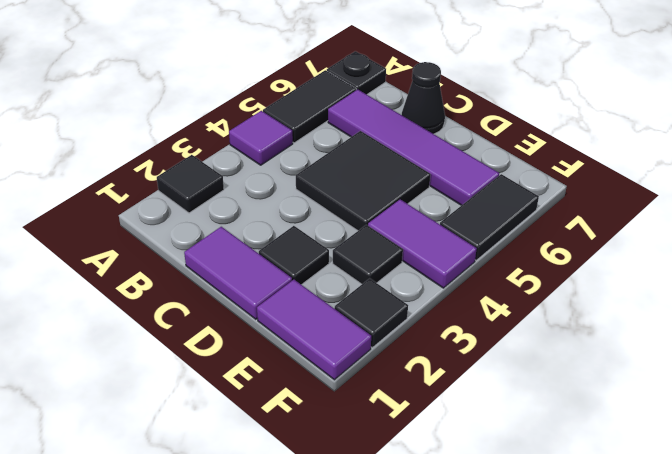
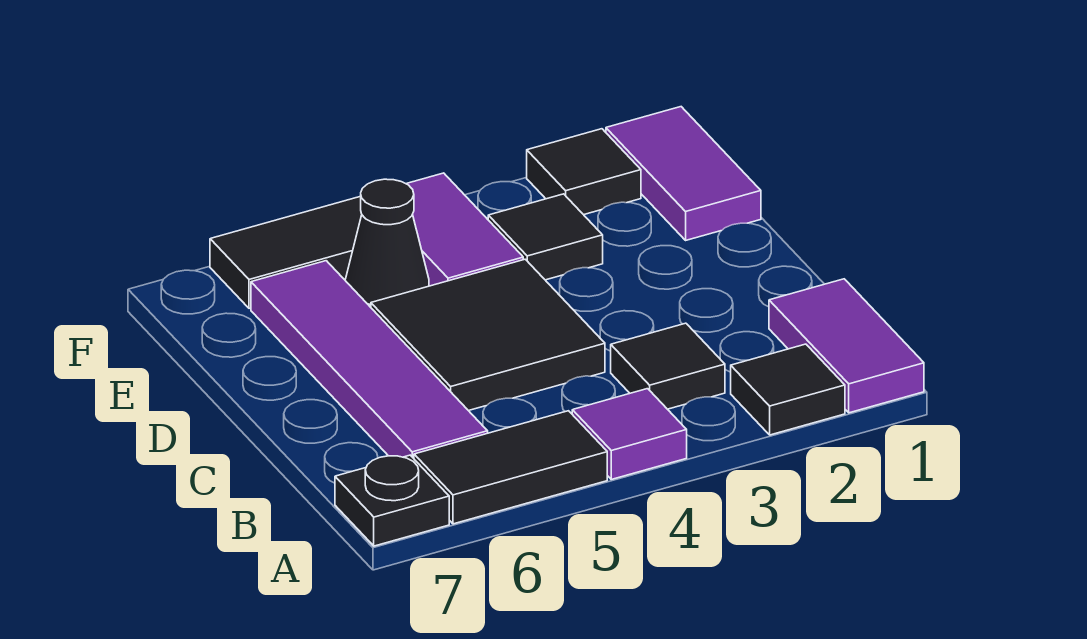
purple 1x2 tile [184,227,292,319] -> purple 1x2 tile moved to [769,279,924,413]
black 1x1 cone [402,62,445,134] -> black 1x1 cone moved to [345,179,429,307]
black 1x1 tile [259,226,329,285] -> black 1x1 tile moved to [611,323,725,409]

